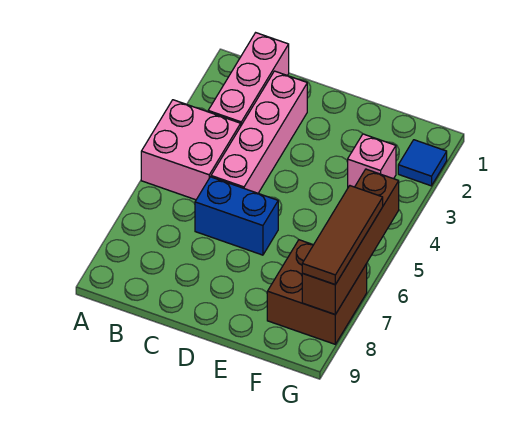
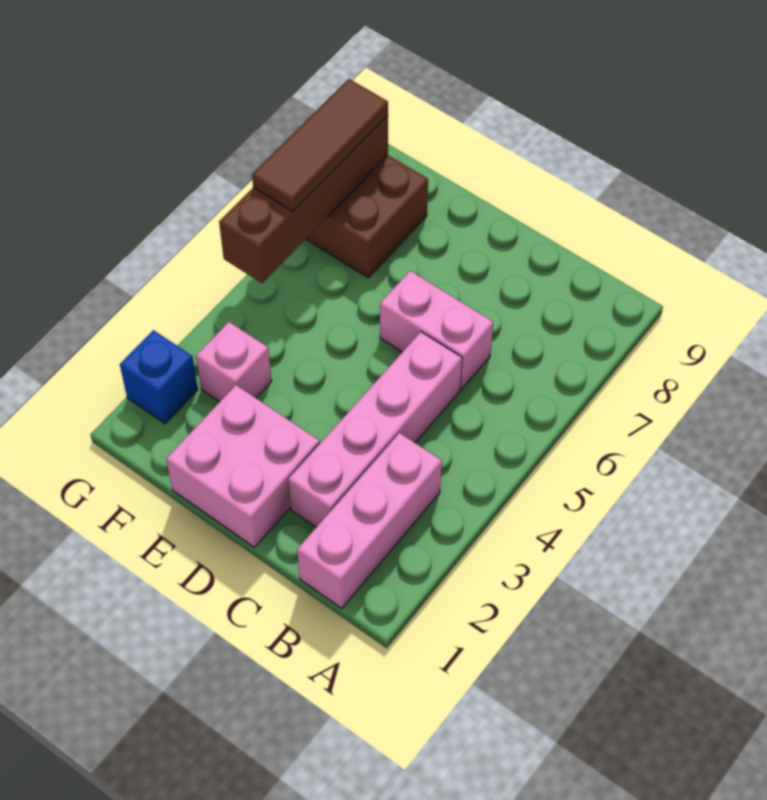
pink 2x2 brick [141,100,241,200] -> pink 2x2 brick moved to [166,385,320,547]
blue 1x2 brick [195,177,278,255] -> pink 1x2 brick [380,271,493,389]
blue 1x1 tile [398,140,447,186] -> blue 1x1 brick [120,330,198,424]

